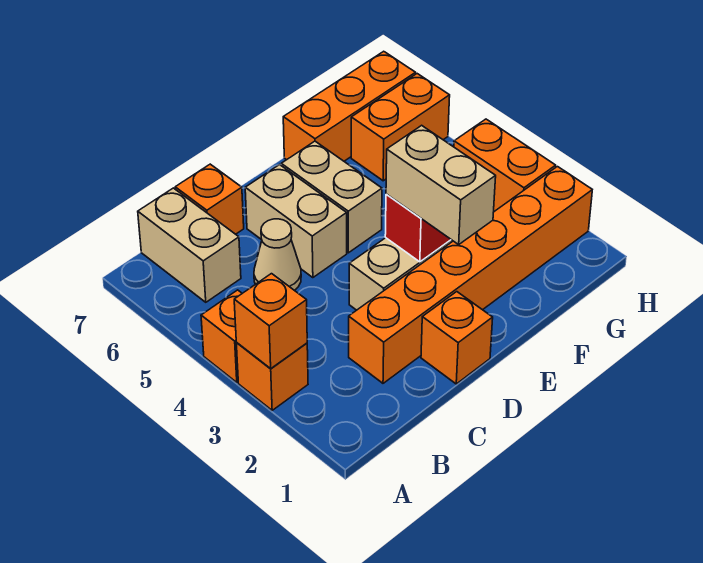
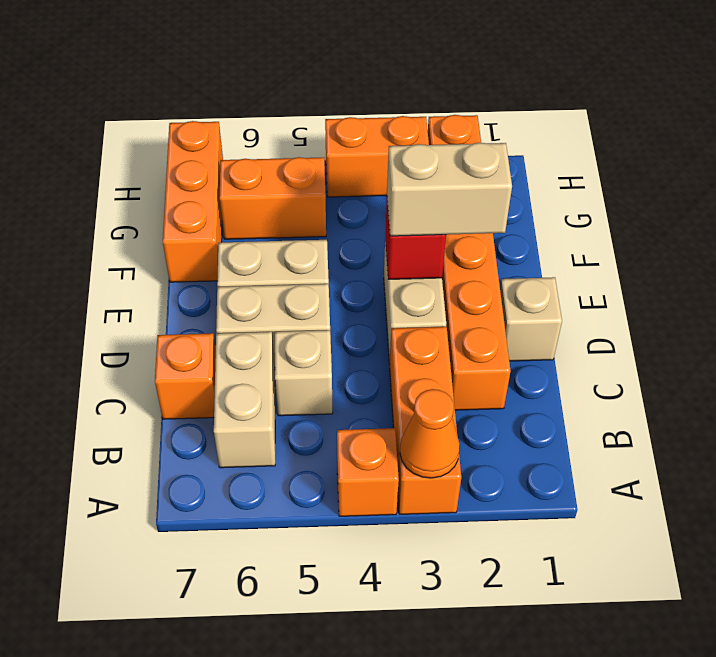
orange 1x1 brick [236,343,308,410] -> orange 1x3 brick [389,327,461,514]
orange 1x1 brick [234,274,307,369] -> orange 1x1 cone [400,389,460,478]
tan 1x2 brick [138,188,241,302] -> tan 1x2 brick turned to [214,332,275,468]
tan 1x1 cone [254,219,301,291] -> tan 1x1 brick [275,330,333,416]
orange 1x1 brick [421,292,493,384] -> tan 1x1 brick [500,277,562,361]
orange 1x2 brick [351,74,450,181] -> orange 1x2 brick turned to [220,157,326,239]

